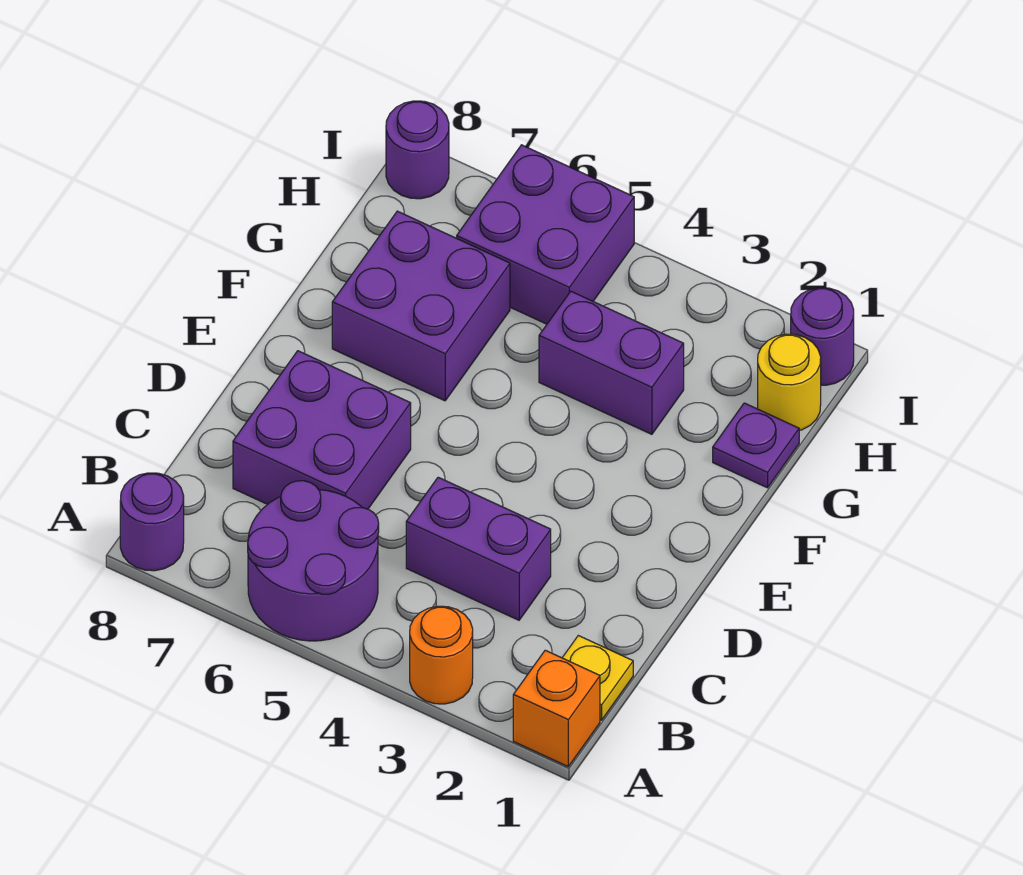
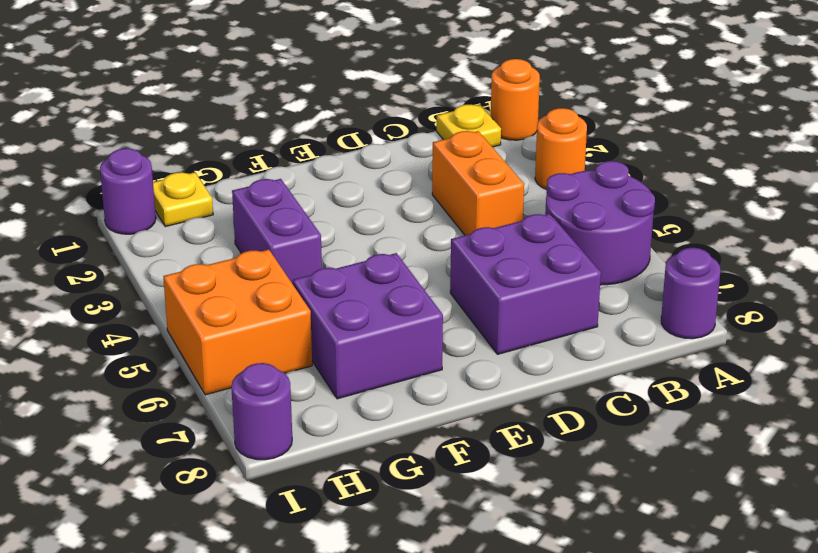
orange 1x1 brick [513,650,600,767] -> orange 1x1 round brick [491,59,540,140]
purple 1x2 brick [406,477,551,620] -> orange 1x2 brick [432,131,524,235]
purple 1x1 plate [713,403,799,488] -> none
yellow 1x1 round brick [758,334,821,430] -> yellow 1x1 plate [153,172,213,227]
purple 2x2 brick [457,145,634,324] -> orange 2x2 brick [163,250,312,395]

